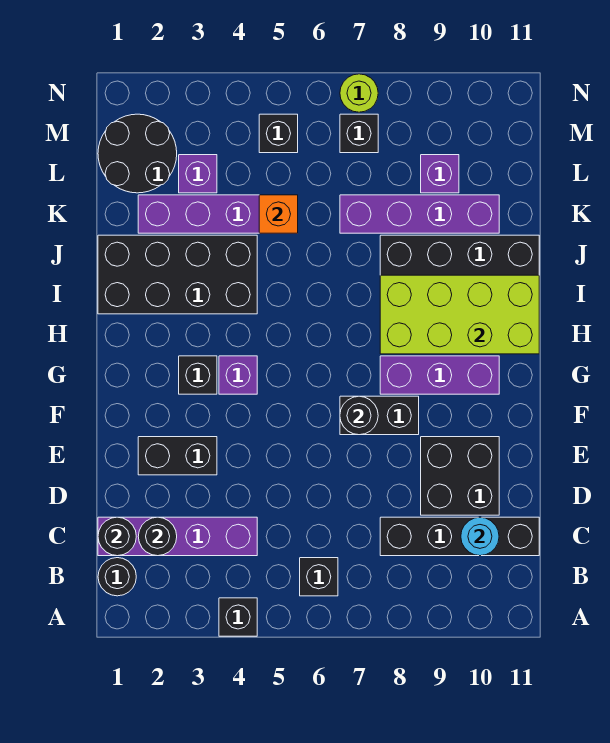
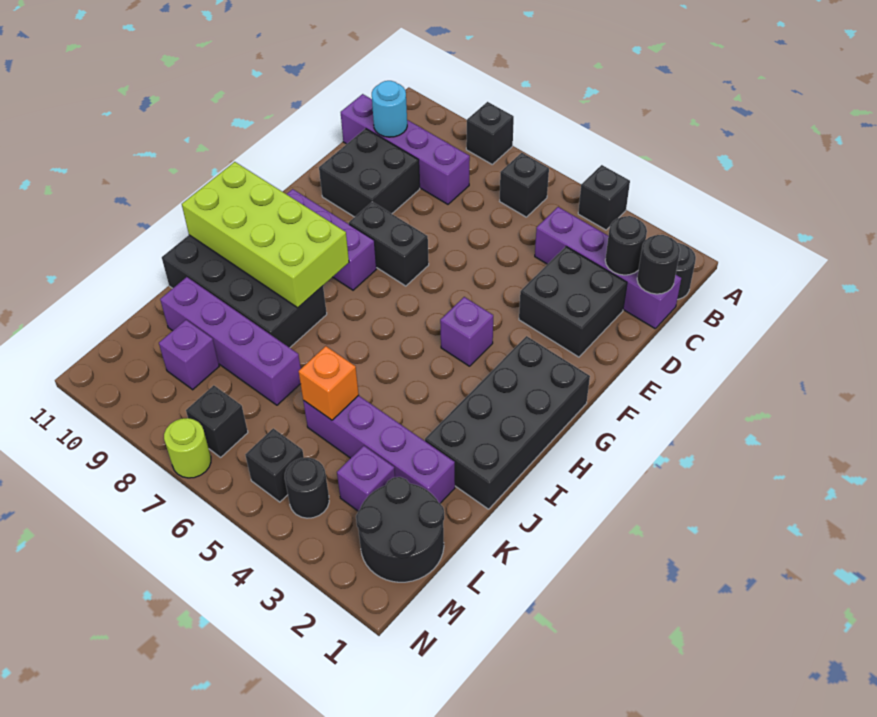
black 1x4 brick [380,517,539,556] -> purple 1x4 brick [341,94,470,204]
black 1x2 brick [138,437,217,475] -> black 2x2 brick [519,247,627,357]
black 1x1 round brick [340,396,378,435] -> black 1x1 round brick moved to [285,458,329,518]
black 1x1 brick [179,356,217,394] -> black 1x1 brick moved to [466,102,514,164]
black 2x4 brick [98,235,257,314] -> black 2x4 brick turned to [425,336,590,509]

